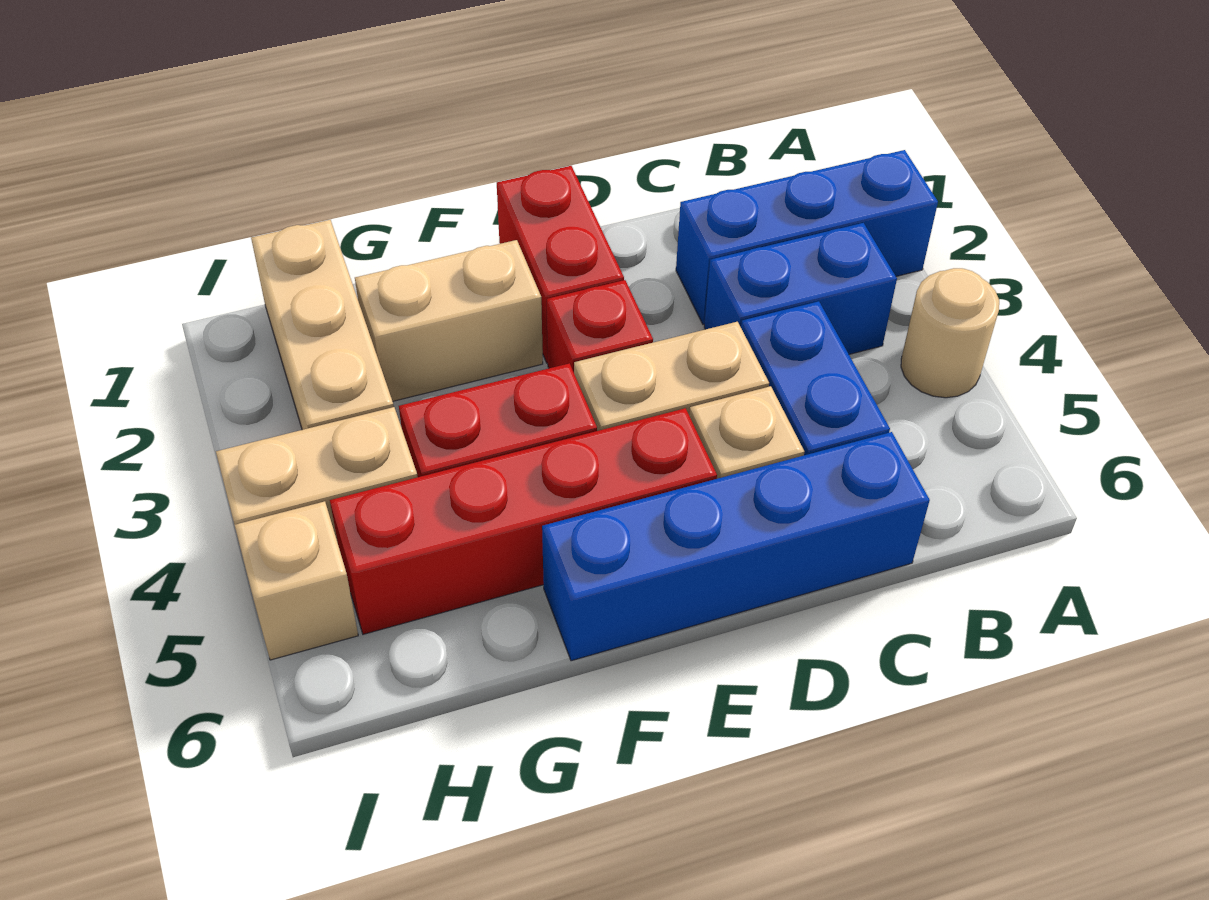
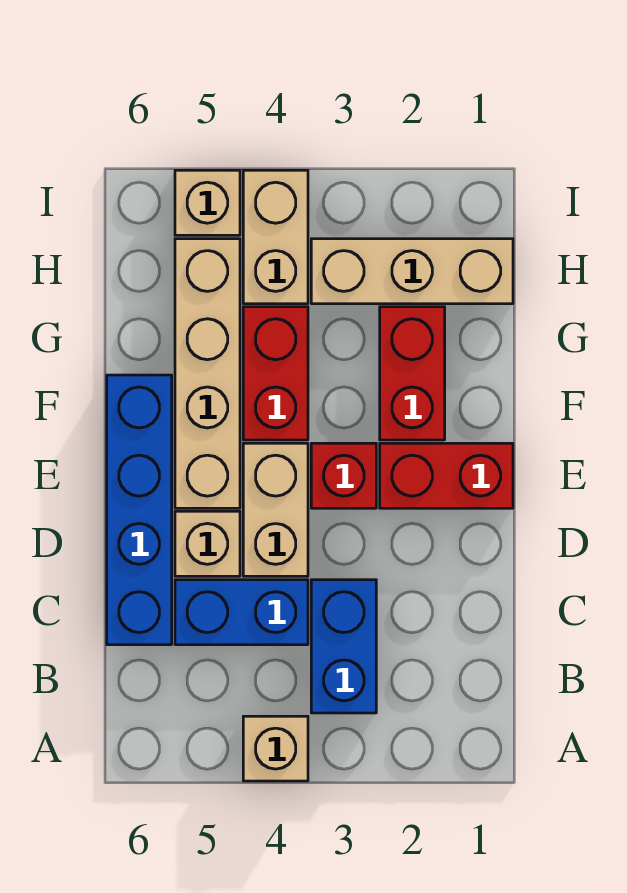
blue 1x3 brick [676,150,938,324] -> none
tan 1x1 round brick [901,268,999,398] -> tan 1x1 brick [243,716,308,781]
red 1x4 brick [330,408,717,634] -> tan 1x4 brick [175,239,240,508]
tan 1x2 brick [355,240,543,401] -> red 1x2 brick [380,307,445,440]

